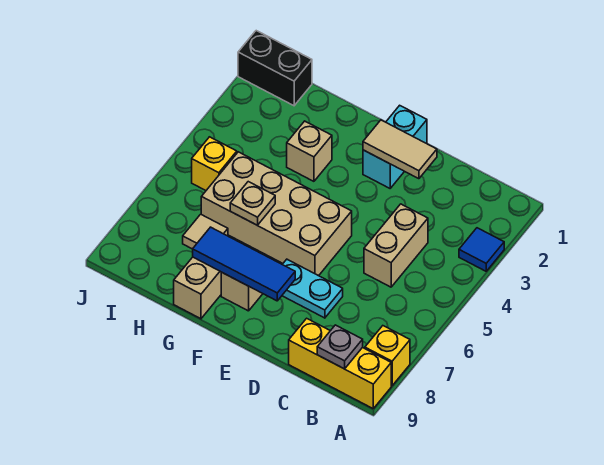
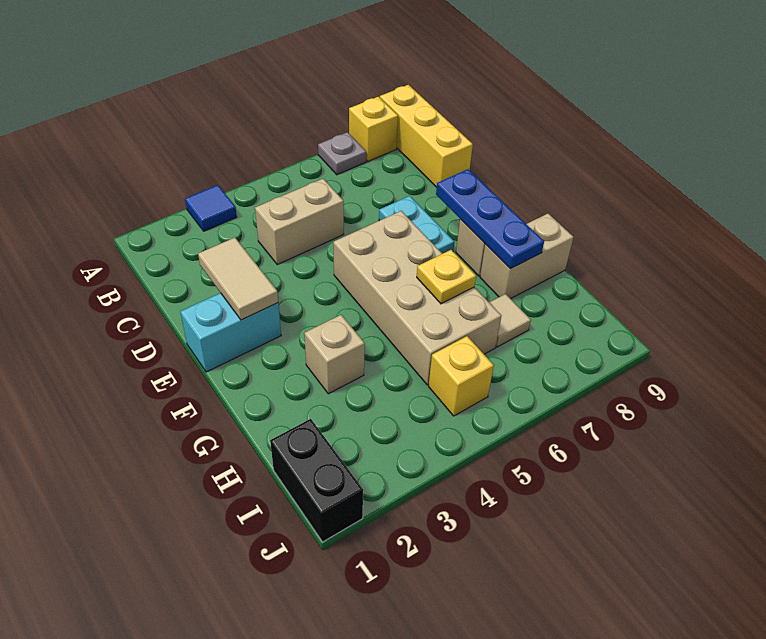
grey 1x1 plate [317,325,363,369] -> grey 1x1 plate moved to [318,132,366,175]
blue 1x3 tile [193,227,295,301] -> blue 1x3 plate [436,169,544,269]
tan 1x1 plate [230,182,275,225] -> yellow 1x1 plate [417,250,476,304]

